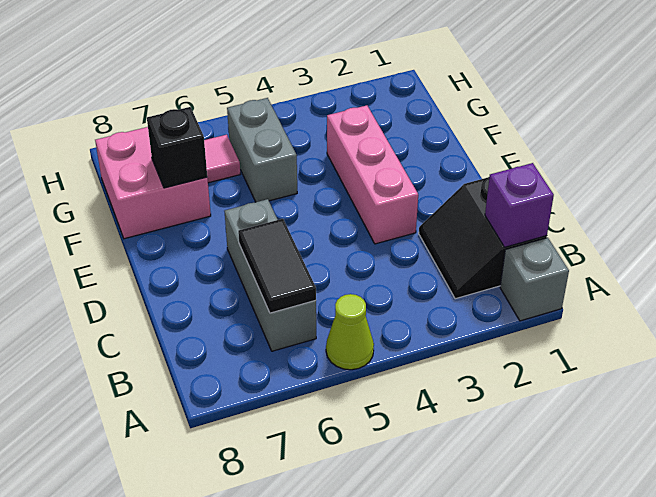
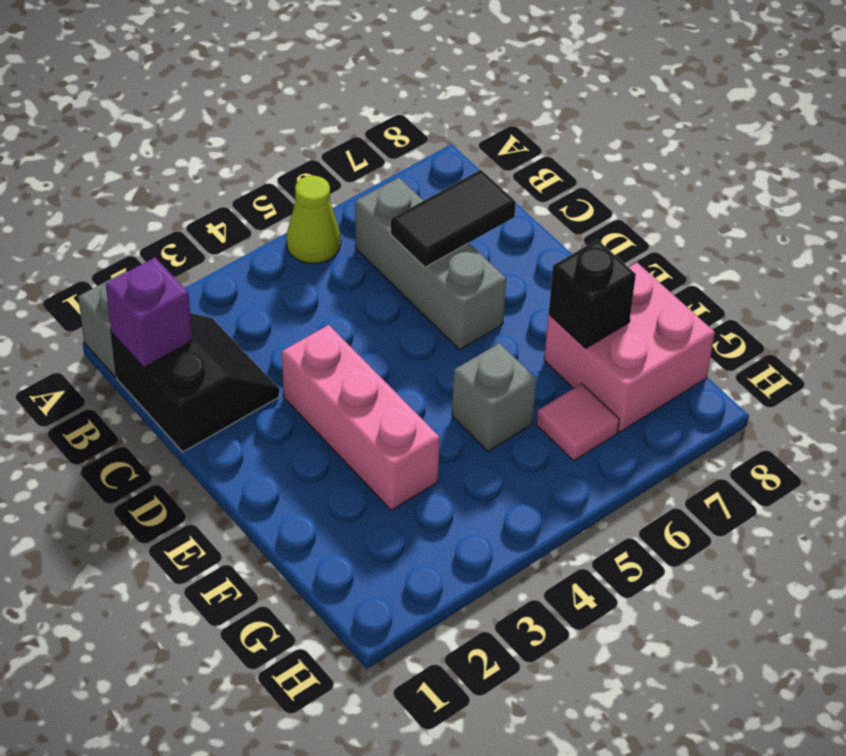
black 1x2 tile [238,219,316,313] -> black 1x2 tile turned to [391,170,516,267]
grey 1x2 brick [227,98,297,202] -> grey 1x1 brick [452,343,536,451]

